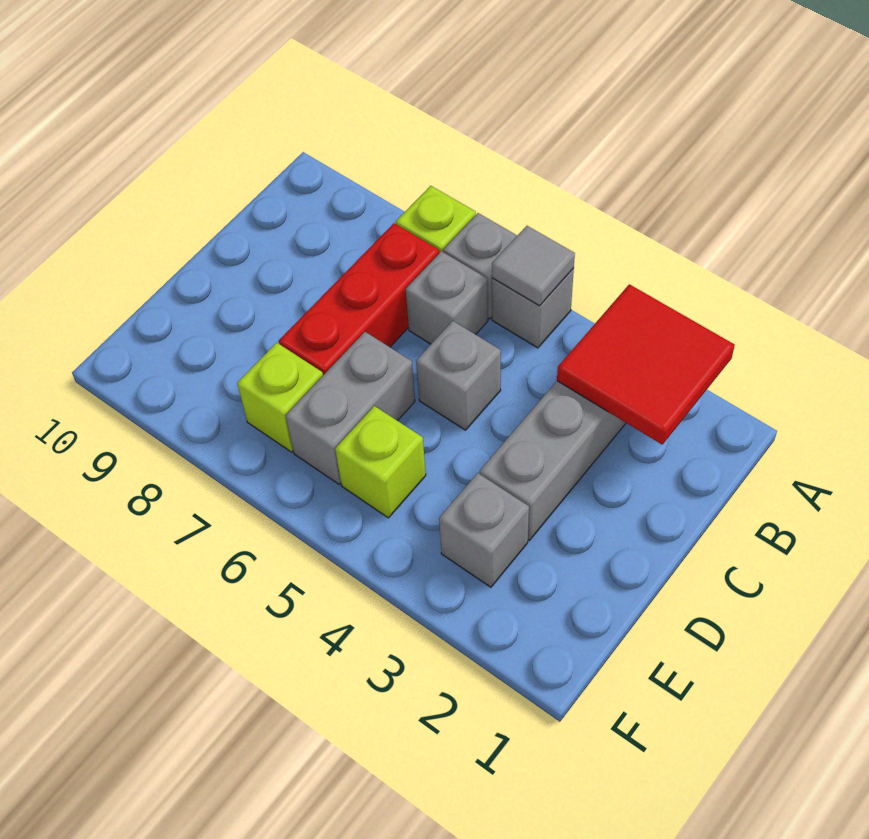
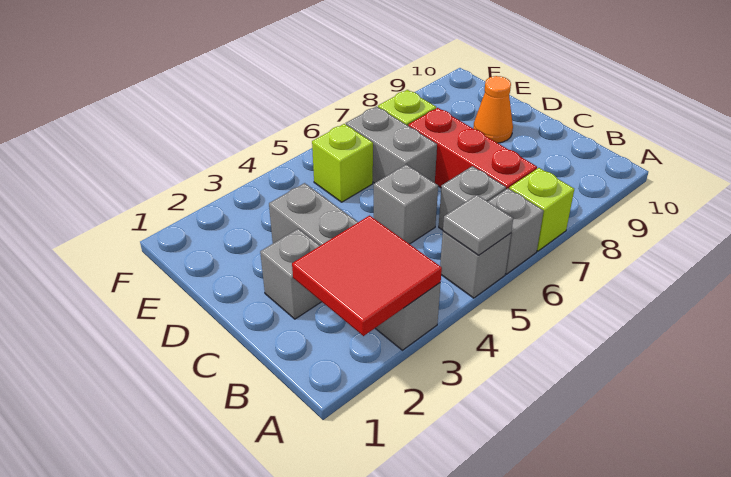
none -> orange 1x1 cone [473,76,513,143]
grey 1x1 brick [439,473,529,587] -> grey 1x1 brick moved to [260,229,322,319]

